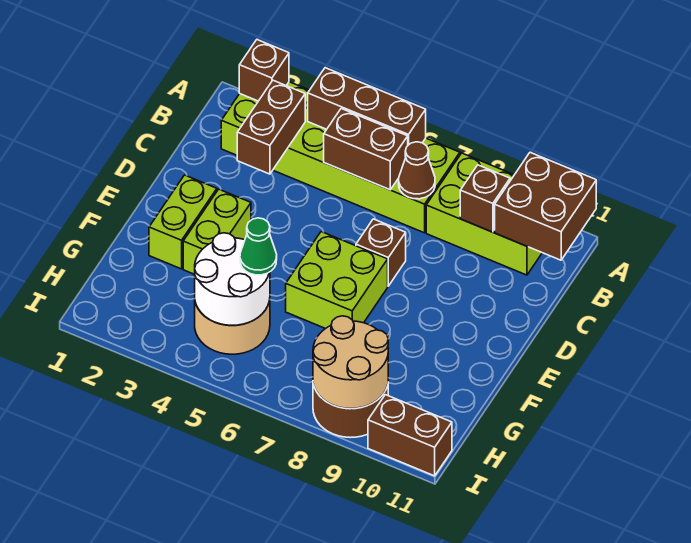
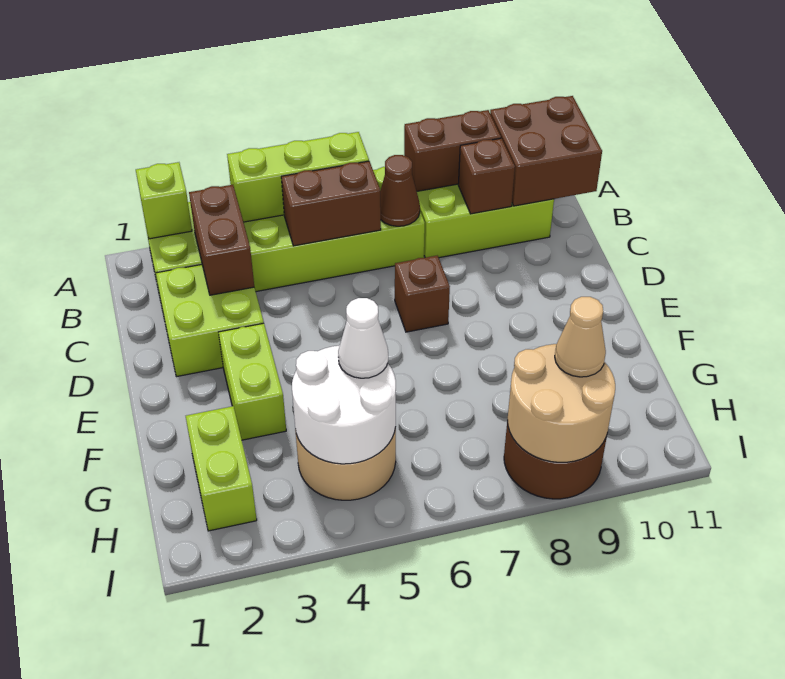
brown 1x1 brick [239,40,289,101] -> lime 1x1 brick [136,162,192,239]
brown 1x3 brick [308,68,426,145] -> lime 1x3 brick [227,132,369,222]
lime 1x2 brick [149,175,217,269] -> lime 1x2 brick moved to [186,406,257,531]
lime 2x2 brick [286,232,388,329] -> lime 2x2 brick moved to [156,265,264,377]
green 1x1 cone [240,218,277,275] -> white 1x1 cone [338,298,388,378]
none -> tan 1x1 cone [555,297,606,377]
brown 1x2 brick [368,395,452,476] -> brown 1x2 brick moved to [404,110,501,191]

